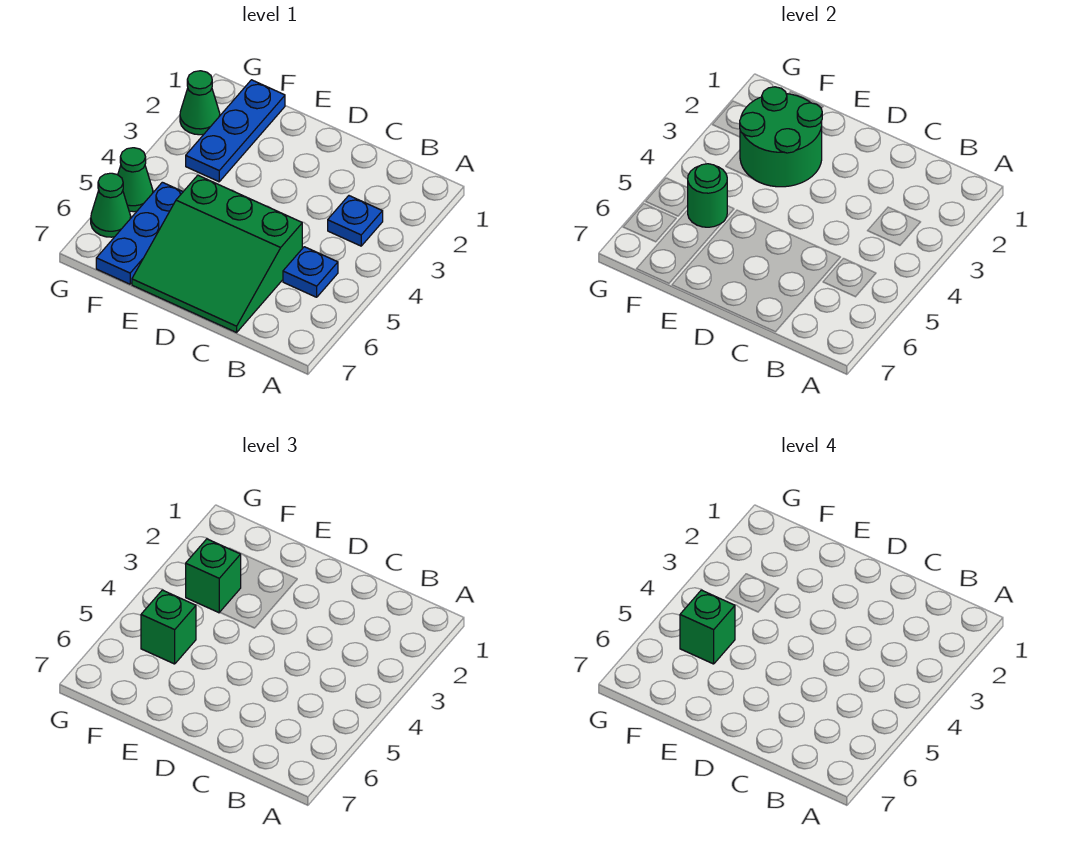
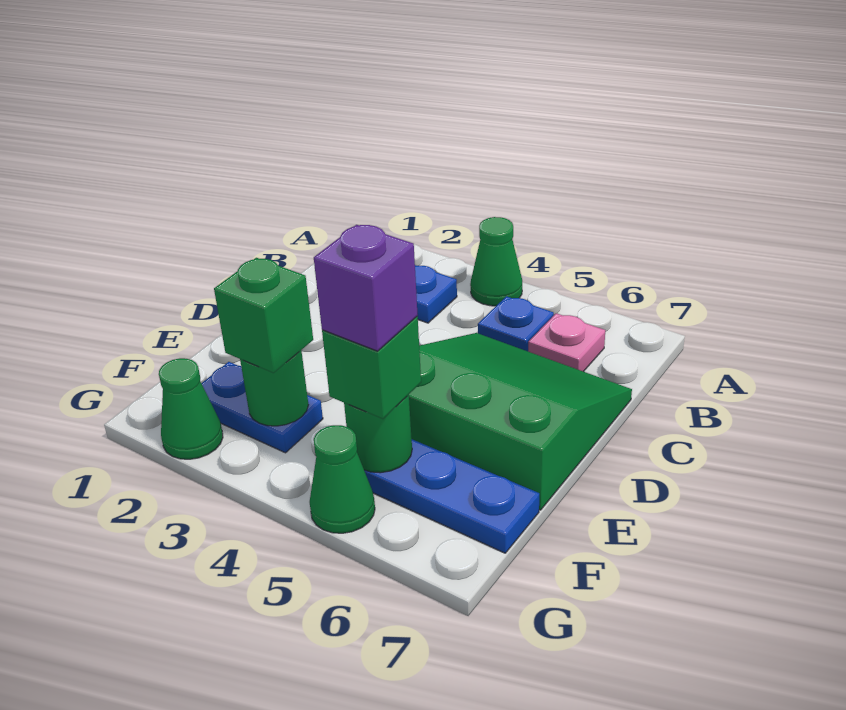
none -> pink 1x1 plate [528,313,605,372]
green 3x3 slope [132,175,302,332] -> green 3x3 slope turned to [409,333,632,510]
green 2x2 round brick [740,87,822,187] -> green 1x1 round brick [240,351,308,426]
blue 1x3 plate [186,80,285,182] -> blue 1x2 plate [201,362,323,453]
green 1x1 brick [680,590,735,664] -> purple 1x1 brick [314,225,418,351]
green 1x1 cone [91,173,131,237] -> green 1x1 cone moved to [470,217,522,306]

